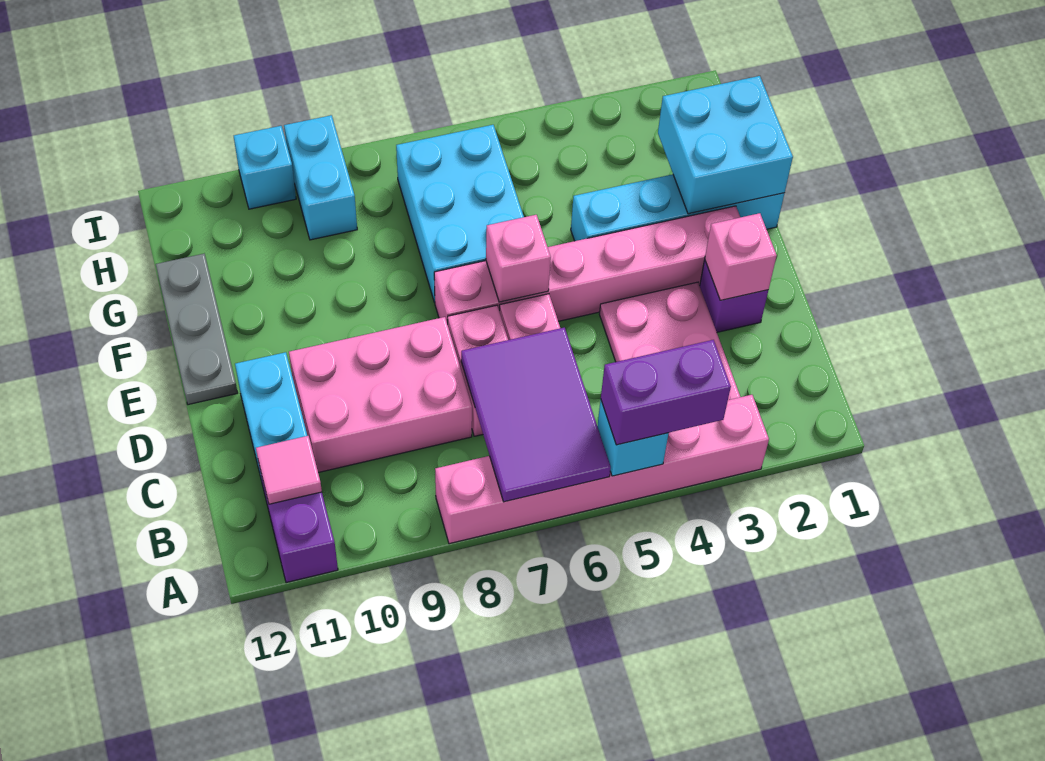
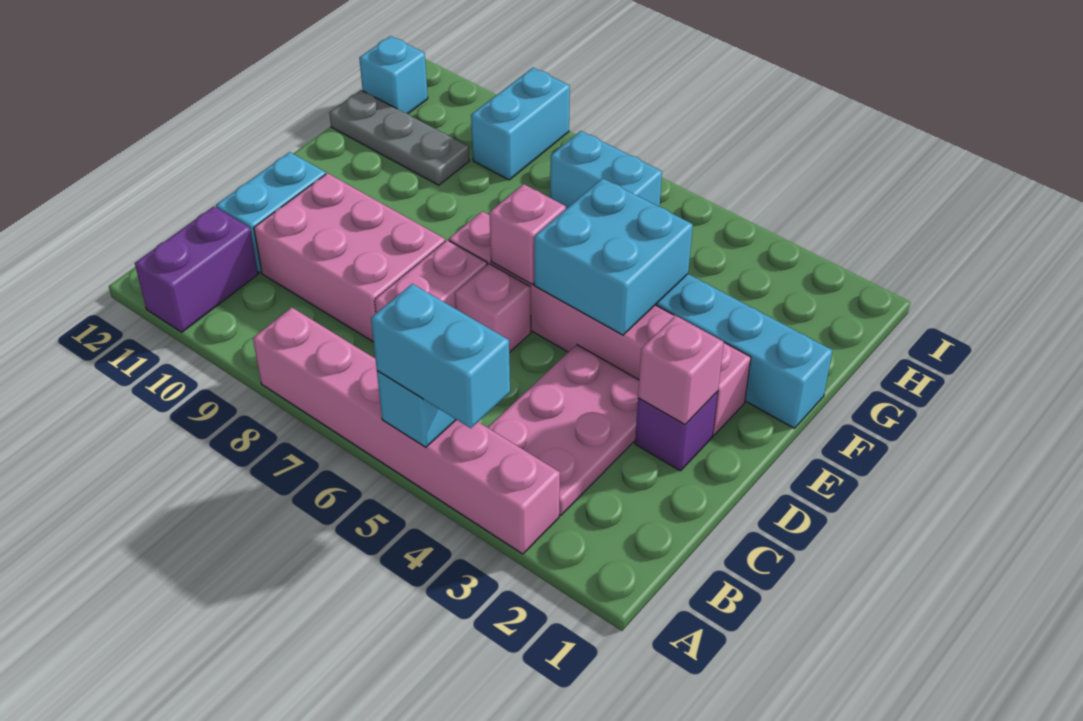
purple 1x2 brick [601,340,731,445] -> cyan 1x2 brick [371,284,510,428]
purple 2x3 tile [461,328,611,502] -> none
pink 1x1 tile [256,436,322,504] -> none
grey 1x3 plate [156,254,238,405] -> grey 1x3 plate turned to [329,90,470,185]
cyan 2x2 brick [658,76,793,214] -> cyan 2x2 brick moved to [534,178,693,335]
cyan 2x3 brick [396,125,524,302] -> cyan 1x2 brick [550,131,662,209]
cyan 1x1 brick [234,126,296,209] -> cyan 1x1 brick moved to [359,36,428,114]

